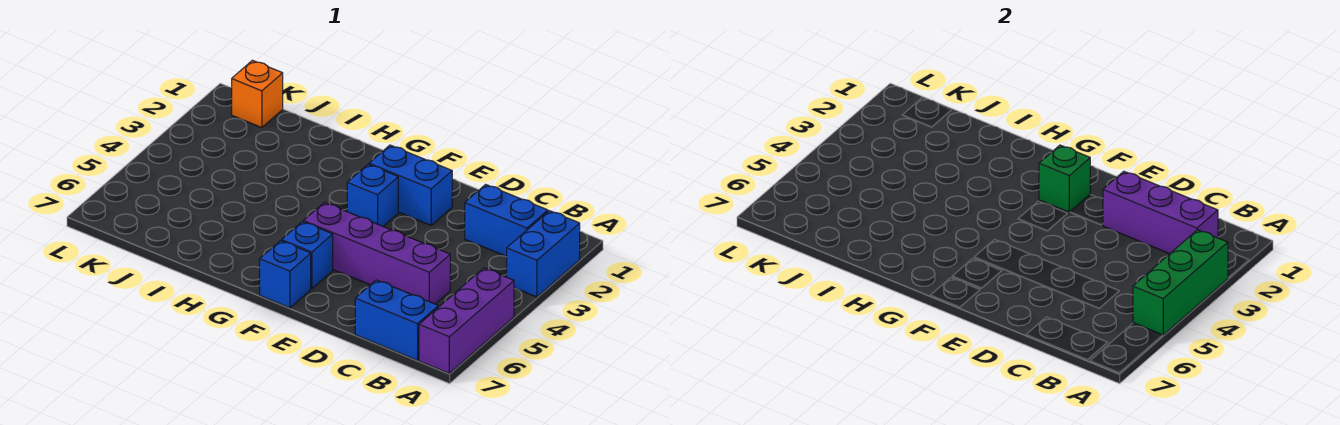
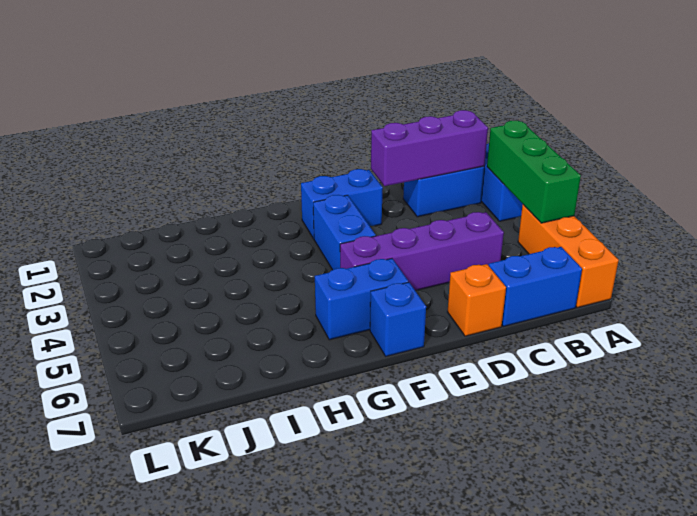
purple 1x3 brick [419,268,514,373] -> orange 1x3 brick [518,205,619,308]
green 1x1 brick [1039,145,1090,212] -> none
blue 1x1 brick [347,164,398,226] -> blue 1x2 brick [313,195,376,270]
blue 1x1 brick [282,222,333,289] -> blue 1x2 brick [315,259,408,340]
orange 1x1 brick [232,60,283,128] -> orange 1x1 brick moved to [448,264,506,336]

